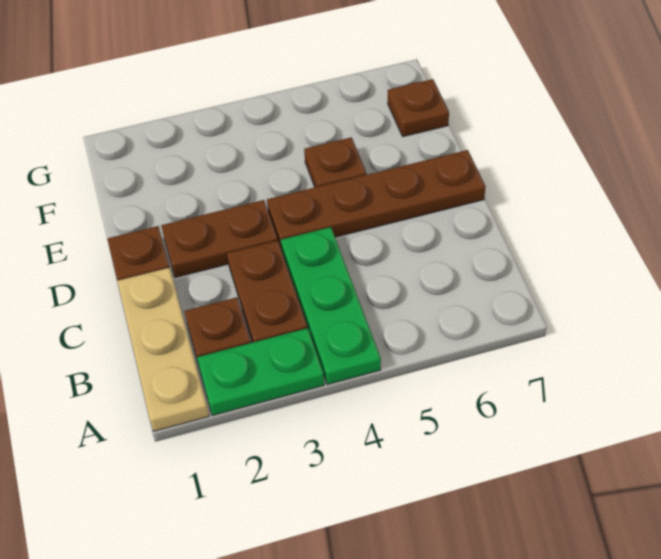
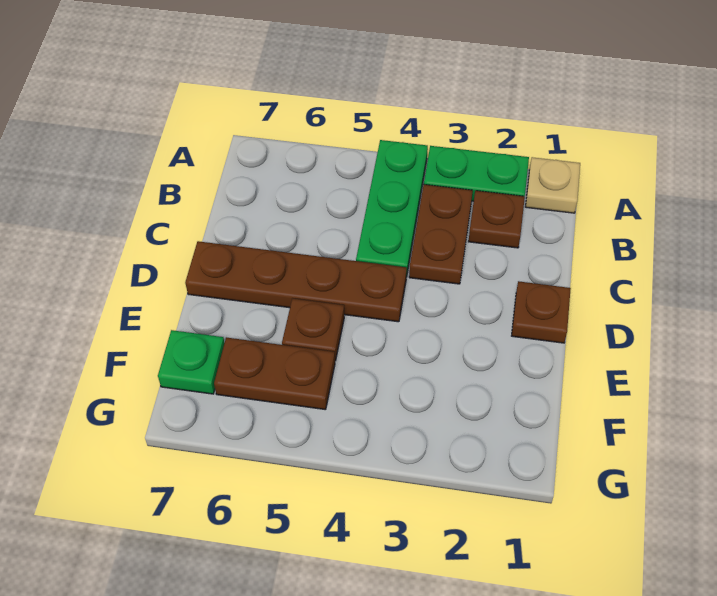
tan 1x3 plate [117,268,209,431] -> tan 1x1 plate [526,157,580,213]
brown 1x2 plate [161,200,278,278] -> brown 1x2 plate moved to [214,337,335,410]
brown 1x1 plate [388,79,449,137] -> green 1x1 plate [158,330,224,394]

